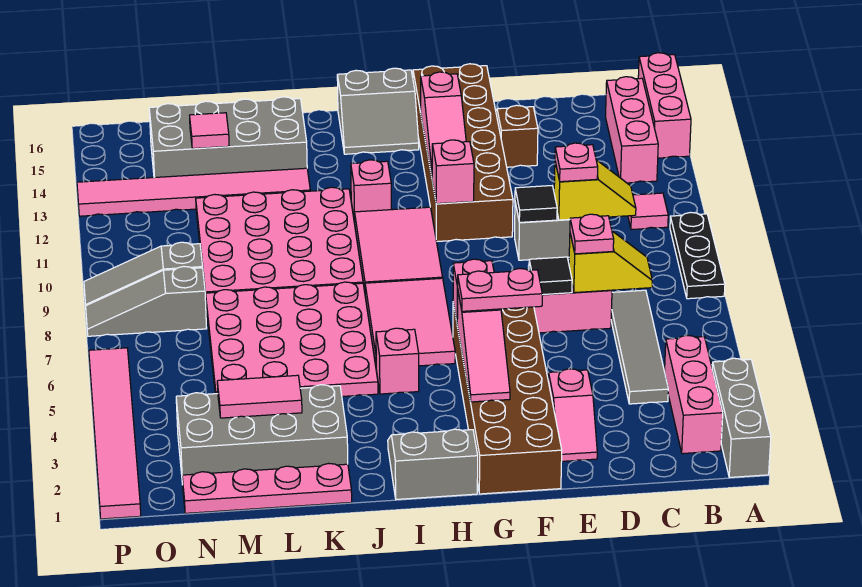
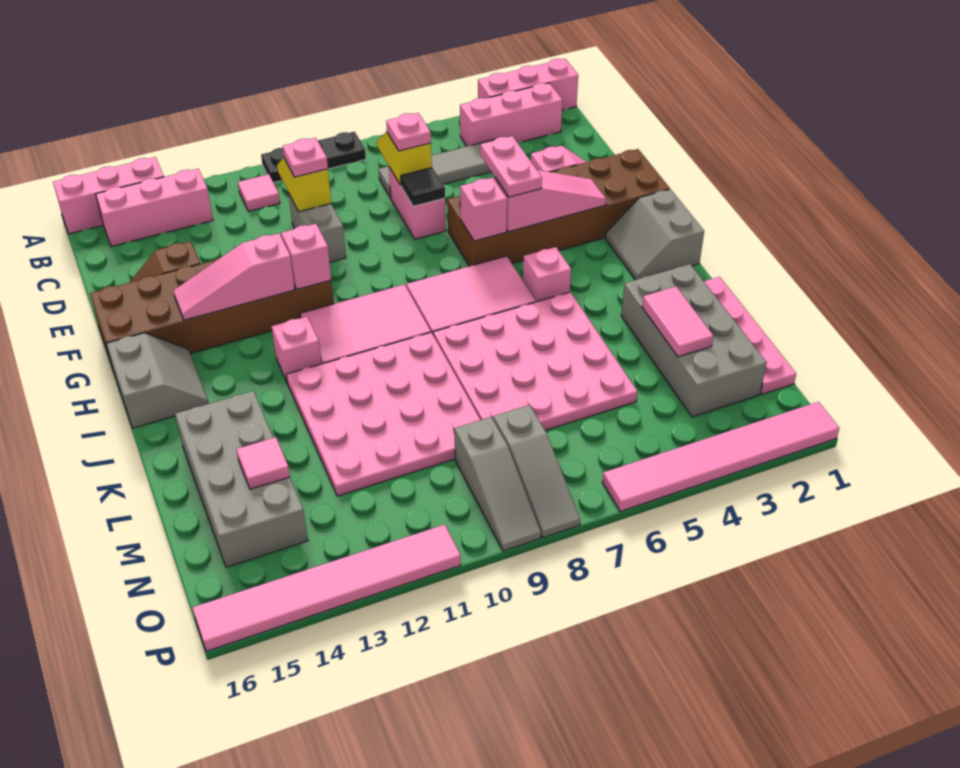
grey 1x3 brick [712,358,771,477] -> pink 1x3 brick [478,59,578,110]
black 1x1 tile [515,186,557,223] -> none
pink 1x3 slope [421,72,466,176] -> pink 1x3 slope turned to [173,233,295,320]
pink 1x6 tile [77,168,310,216] -> pink 1x6 tile turned to [193,525,461,651]

